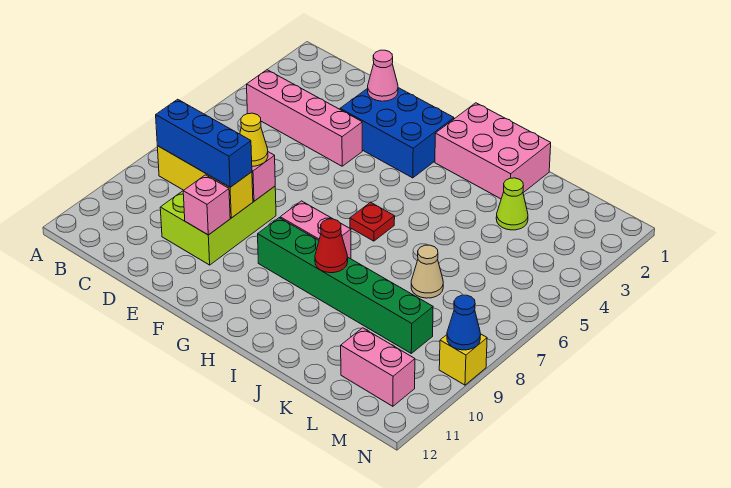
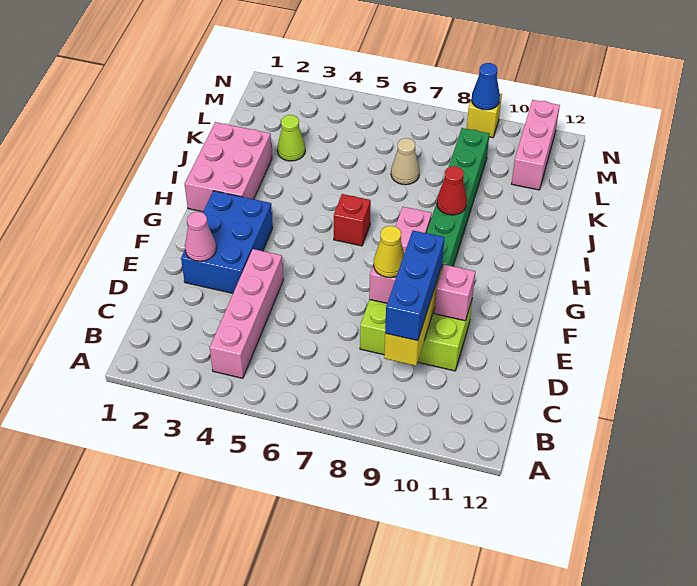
red 1x1 plate [350,202,395,241] -> red 1x1 brick [334,194,371,246]
pink 1x2 brick [341,328,415,406] -> pink 1x3 brick [512,100,560,190]

